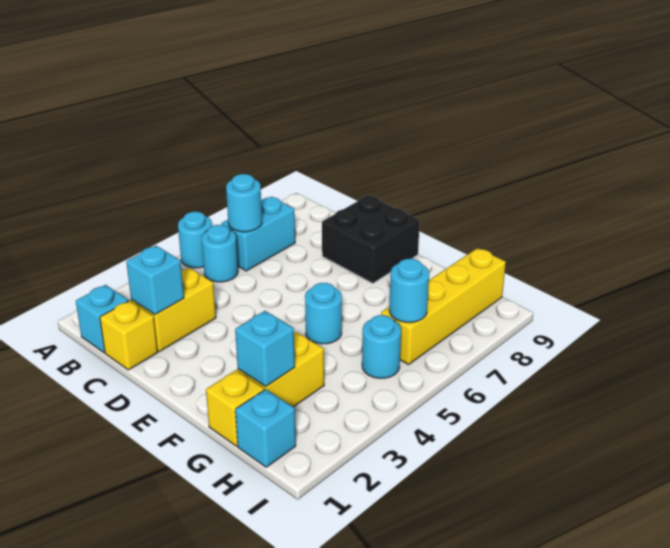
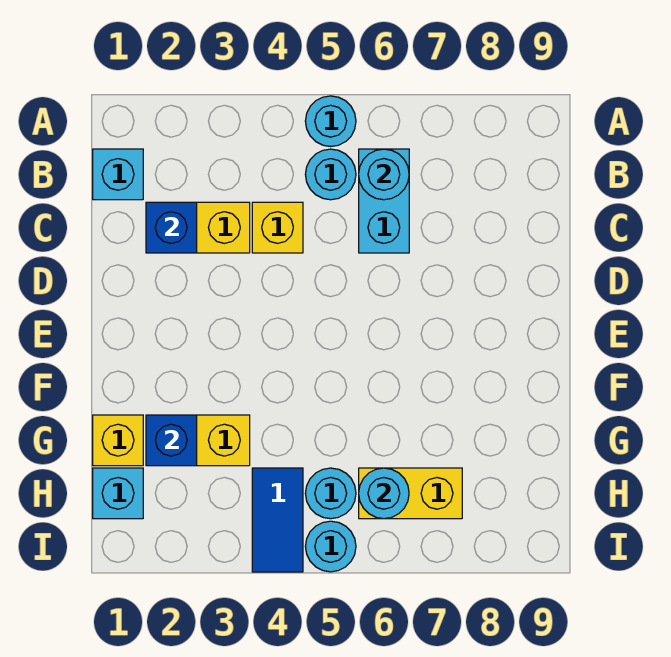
cyan 1x2 brick [221,197,295,271] -> cyan 1x2 brick turned to [359,149,409,253]
yellow 1x1 brick [100,300,158,370] -> yellow 1x1 brick moved to [252,202,303,253]
cyan 1x1 brick [126,246,184,315] -> blue 1x1 brick [146,202,197,253]
black 2x2 brick [322,195,420,283] -> none
cyan 1x1 round brick [305,283,342,344] -> cyan 1x1 round brick moved to [305,521,356,572]
cyan 1x1 brick [235,311,295,387] -> blue 1x1 brick [146,415,197,466]
none -> blue 1x2 tile [252,468,303,572]
yellow 1x4 brick [381,248,506,365] -> yellow 1x2 brick [359,468,462,519]

